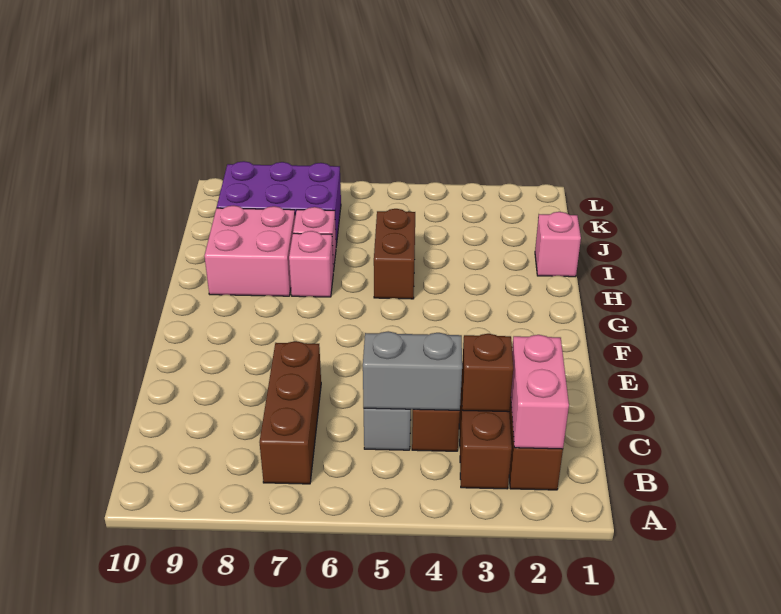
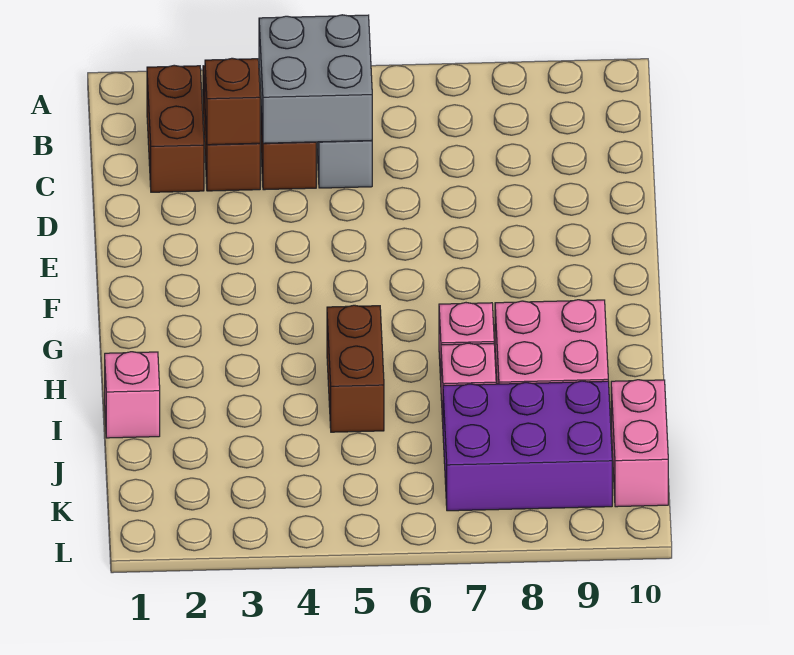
pink 1x2 brick [511,335,569,449] -> pink 1x2 brick moved to [611,380,668,507]
brown 1x3 brick [259,341,321,484] -> none
grey 1x2 brick [363,331,462,410] -> grey 2x2 brick [259,15,372,143]

